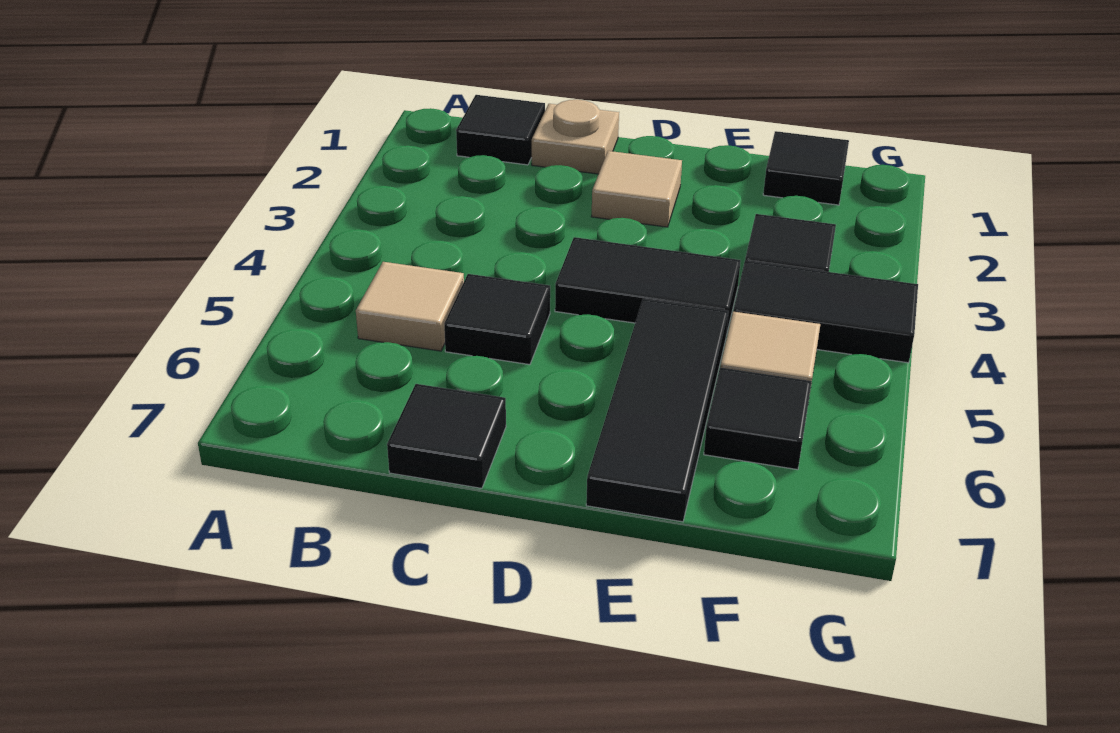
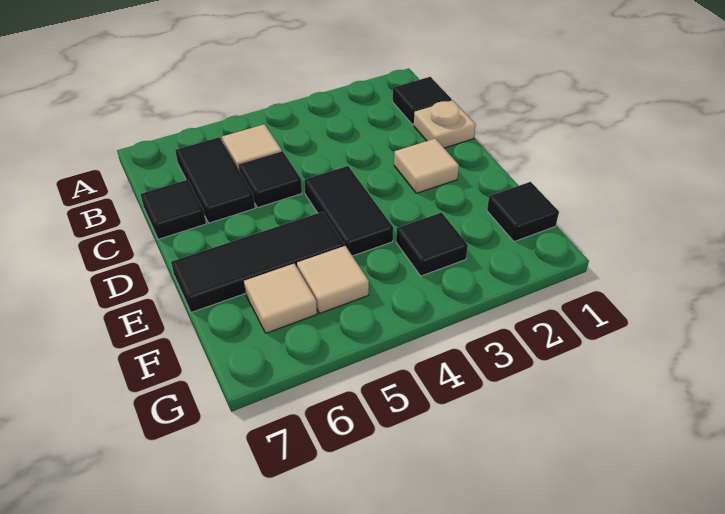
black 1x2 tile [733,261,918,363] -> black 1x2 tile moved to [175,137,255,223]
black 1x1 tile [704,367,812,470] -> tan 1x1 tile [244,264,317,333]

